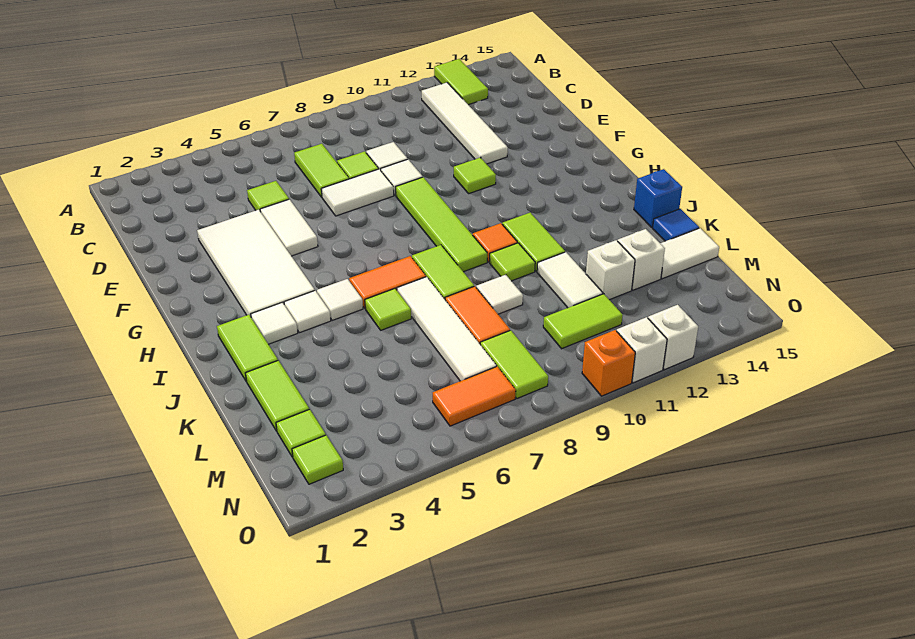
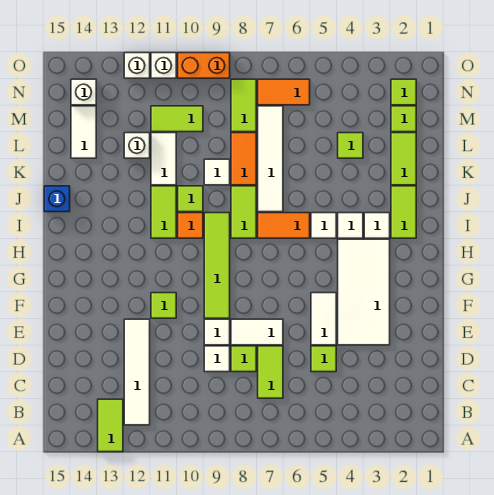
lime 1x1 tile [365,289,411,330] -> lime 1x1 tile moved to [338,133,363,158]
blue 1x1 tile [653,209,699,241] -> none
white 1x1 brick [618,229,665,290] -> white 1x1 brick moved to [71,79,96,105]
white 1x2 tile [660,228,719,279] -> white 1x2 tile turned to [71,106,96,158]
orange 1x1 brick [582,330,635,396] -> orange 1x2 brick [178,53,230,78]

